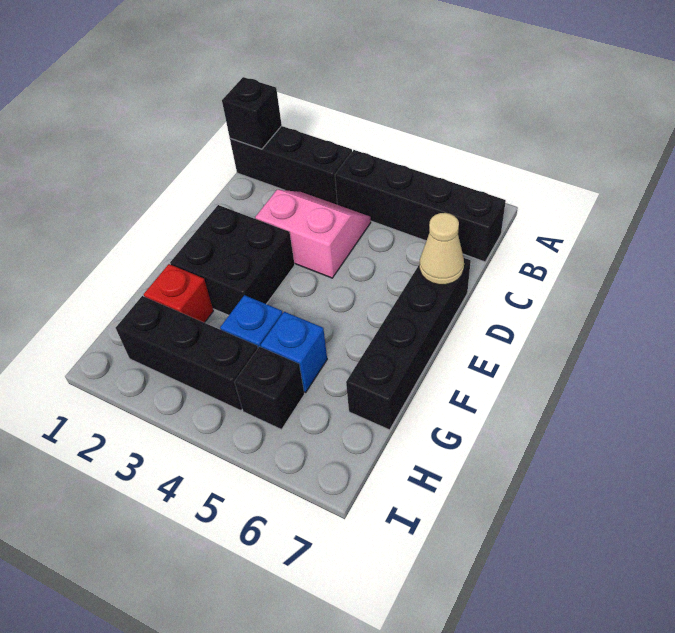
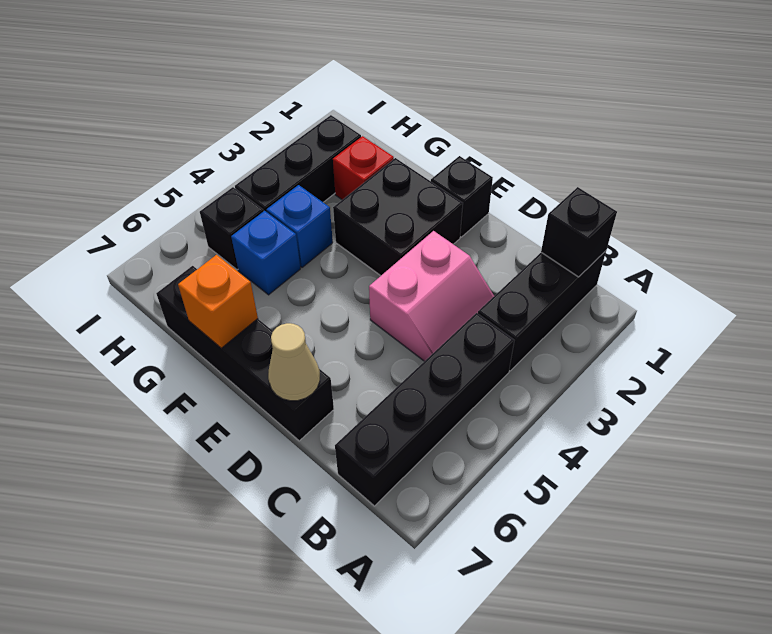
none -> black 1x1 brick [431,156,493,237]
none -> orange 1x1 brick [178,255,258,348]

